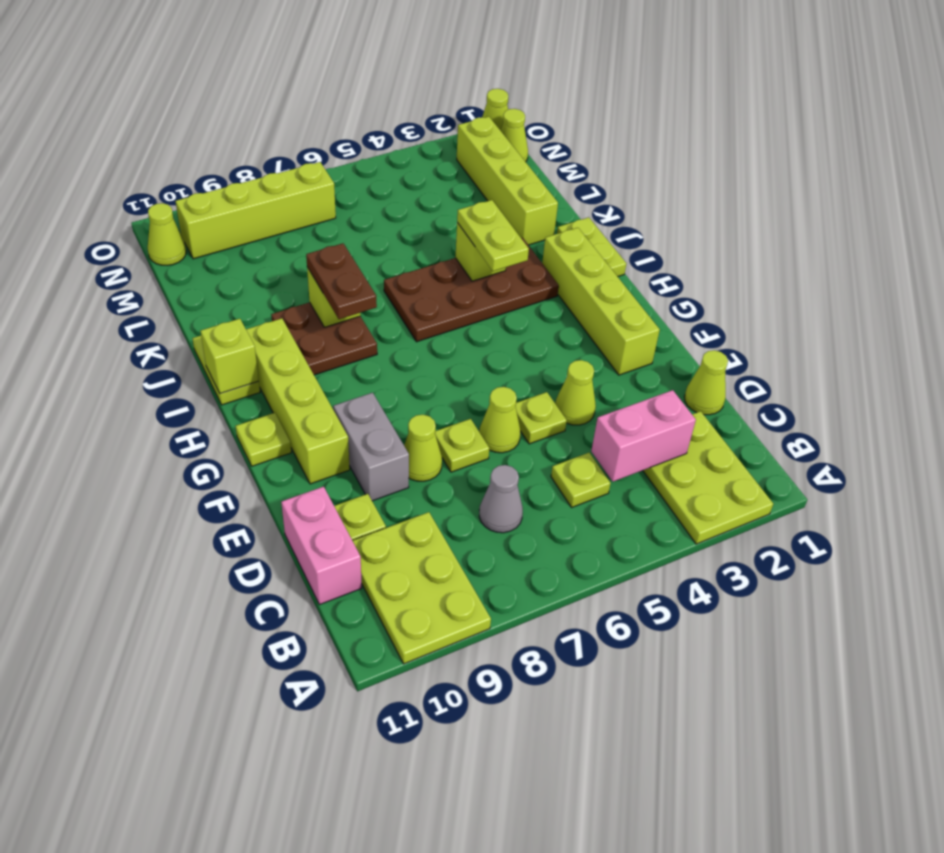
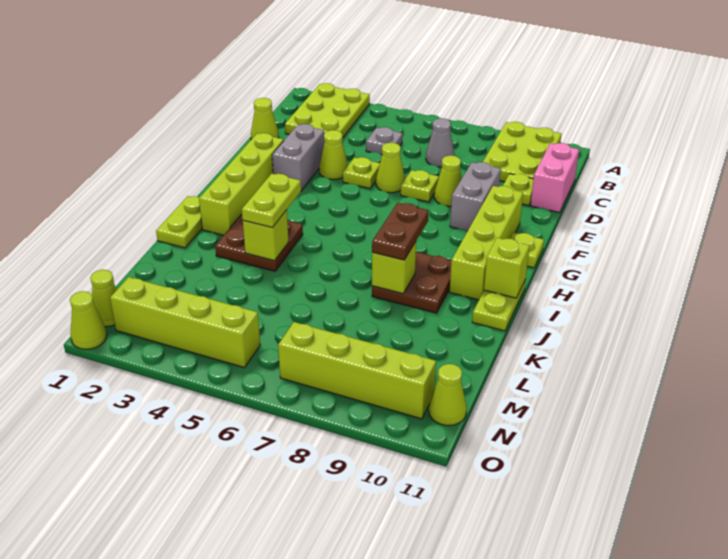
pink 1x2 brick [591,390,696,482] -> none
lime 1x1 plate [551,453,611,507] -> grey 1x1 plate [366,127,403,155]
none -> grey 1x2 brick [272,124,325,191]
brown 2x4 plate [384,238,559,342] -> brown 2x2 plate [215,214,303,271]
lime 1x4 brick [457,117,558,245] -> lime 1x4 brick turned to [110,277,260,367]

